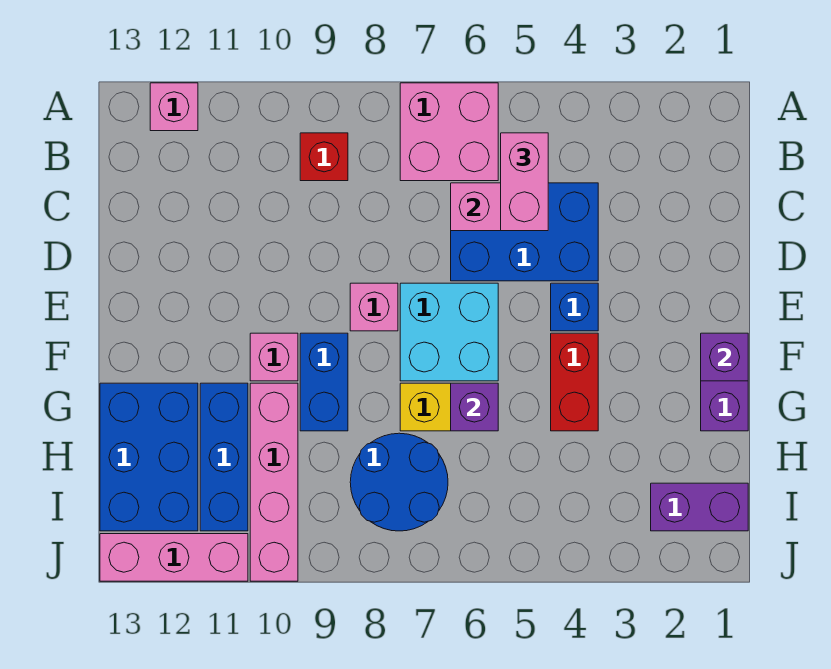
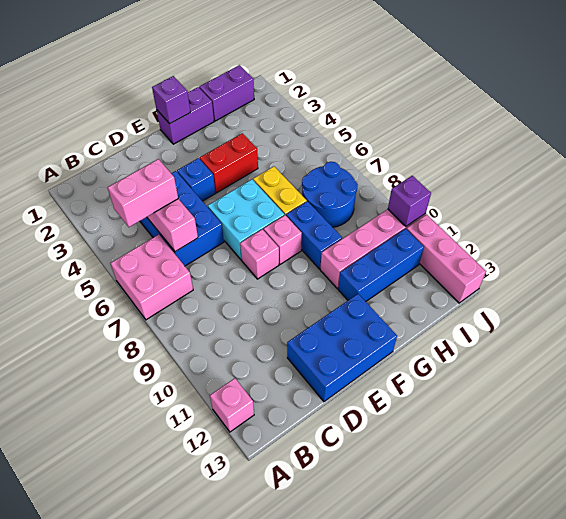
red 1x1 brick [300,133,348,181] -> none
blue 1x2 brick [300,333,348,431] -> blue 1x2 brick turned to [286,201,342,269]
pink 1x1 brick [250,333,298,381] -> pink 1x1 brick moved to [264,215,302,264]
purple 1x1 brick [451,383,498,431] -> purple 1x1 brick moved to [388,176,431,226]
blue 2x3 brick [100,383,198,531] -> blue 2x3 brick moved to [287,294,397,402]
purple 1x2 brick [651,483,748,531] -> purple 1x2 brick turned to [199,65,254,121]

